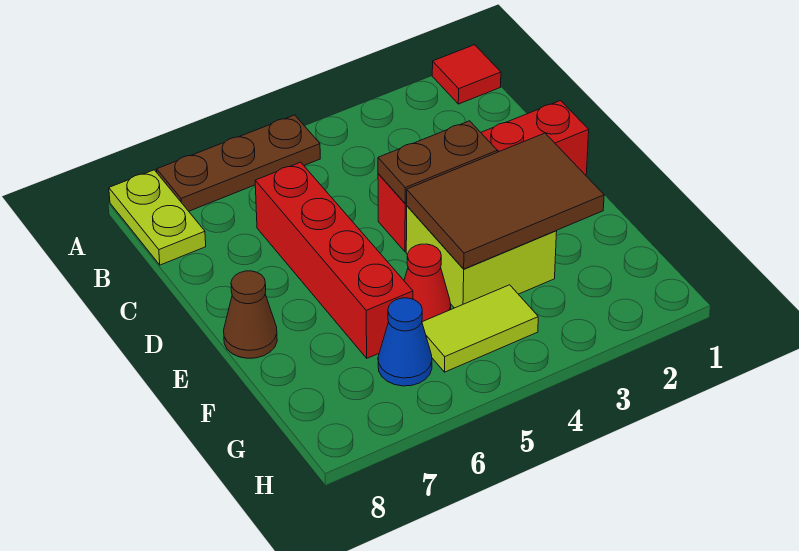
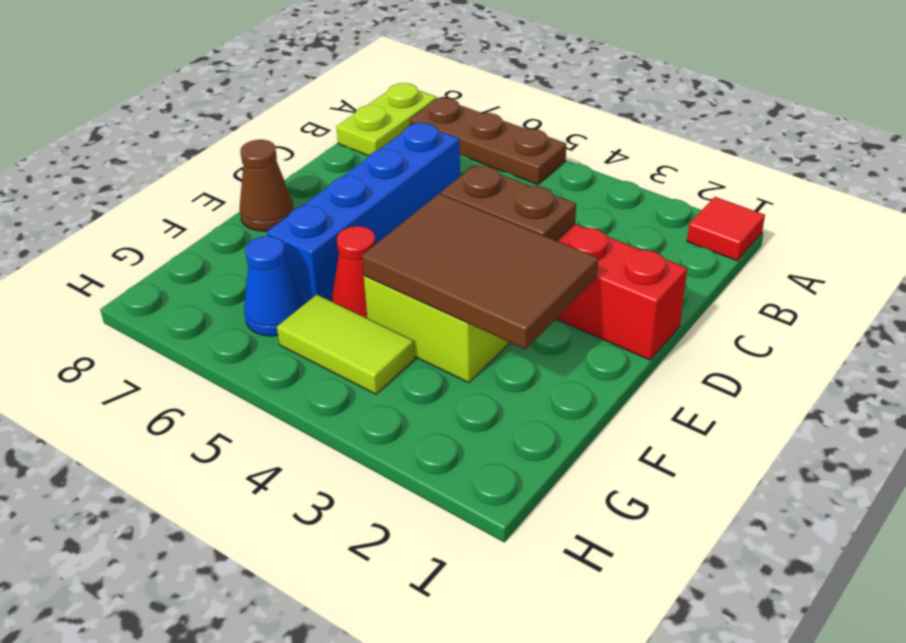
red 1x4 brick [255,162,413,358] -> blue 1x4 brick [267,123,460,303]

